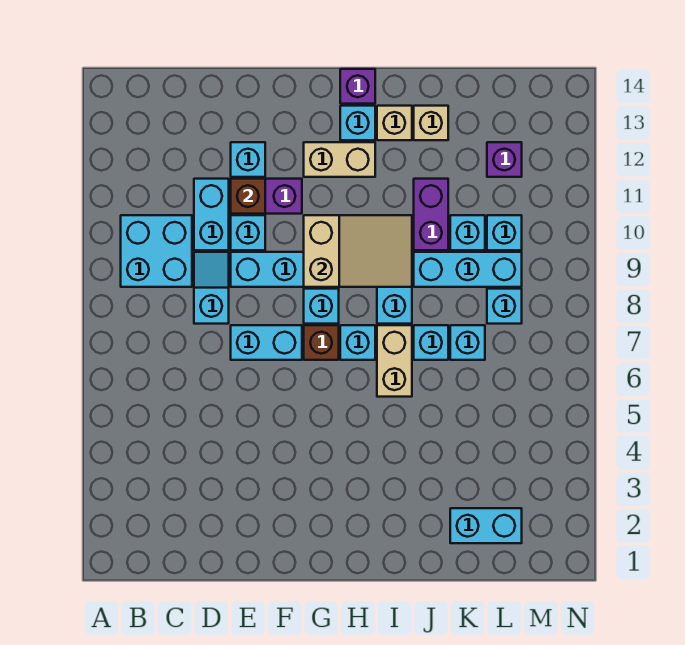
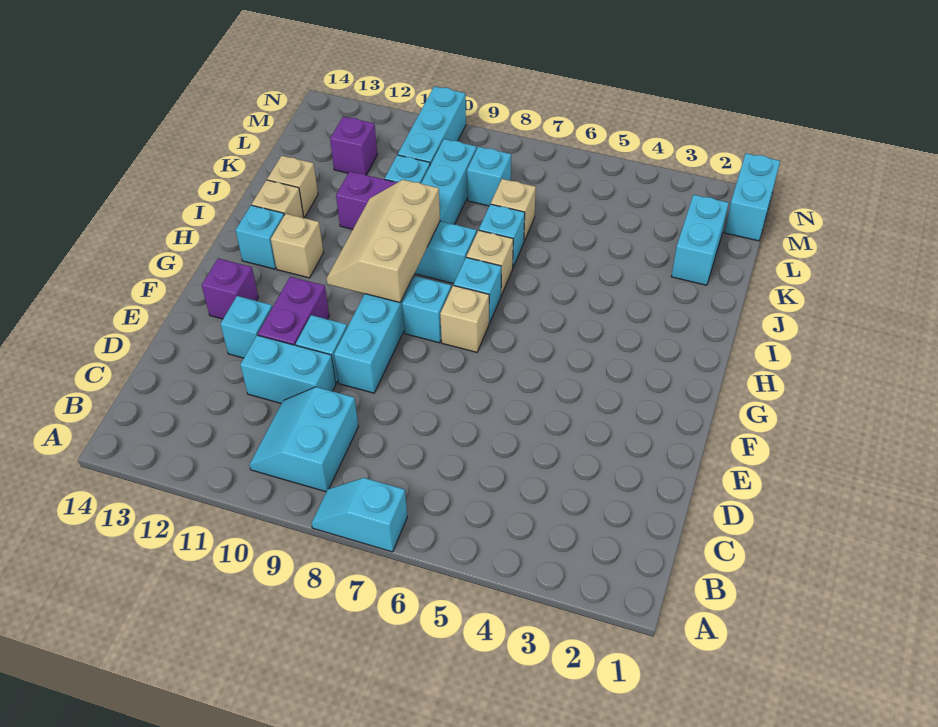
cyan 2x2 brick [121,215,192,287] -> cyan 2x2 slope [249,387,358,492]
cyan 1x2 slope [194,252,229,324] -> cyan 1x2 slope moved to [311,478,407,552]
cyan 1x2 brick [231,325,302,360] -> cyan 1x2 brick moved to [724,153,780,241]
brown 1x1 brick [231,179,265,214] -> none
brown 1x1 brick [304,325,339,360] -> tan 1x1 brick [440,285,489,352]
tan 2x3 slope [304,215,412,287] -> tan 2x3 slope turned to [327,180,440,302]
tan 1x2 brick [304,142,375,177] -> tan 1x1 brick [271,214,324,278]
purple 1x1 brick [340,69,375,104] -> purple 1x1 brick moved to [202,259,258,319]
tan 1x2 brick [377,325,412,397] -> tan 1x1 brick [466,230,513,295]
cyan 1x1 brick [450,325,485,360] -> tan 1x1 brick [491,179,536,241]
cyan 1x1 brick [487,215,522,250] -> cyan 1x3 brick [398,86,466,165]

